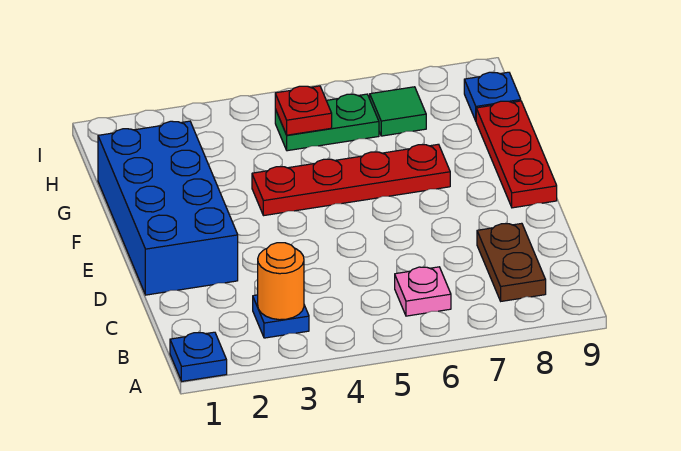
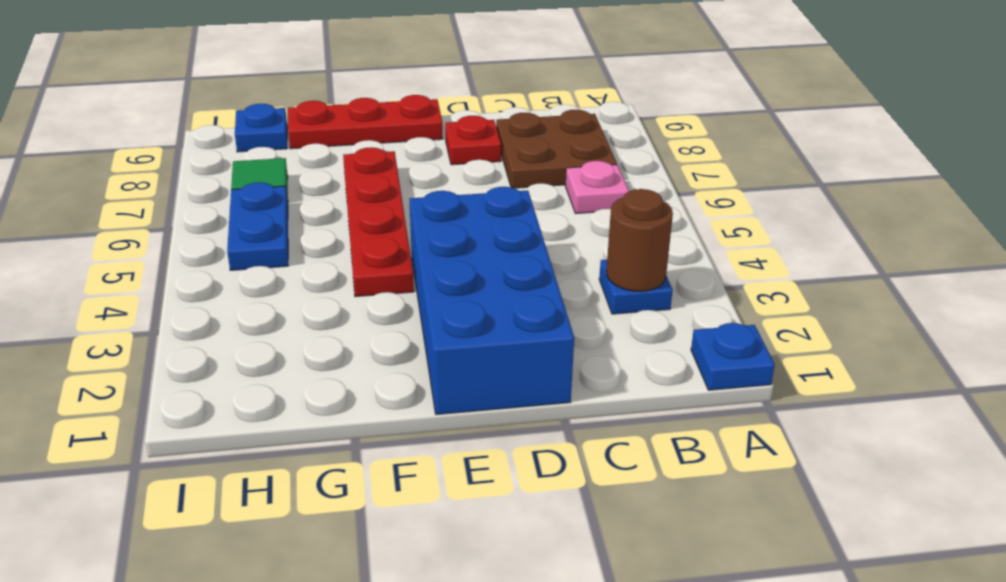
orange 1x1 round brick [258,243,304,320] -> brown 1x1 round brick [606,189,673,291]
brown 1x2 plate [477,223,546,301] -> brown 2x2 plate [496,110,617,188]
blue 2x4 brick [98,121,238,295] -> blue 2x4 brick turned to [409,187,574,414]
green 1x2 plate [275,94,379,151] -> blue 1x2 plate [227,182,288,270]
red 1x1 plate [275,86,332,135] -> red 1x1 plate moved to [445,116,501,165]

